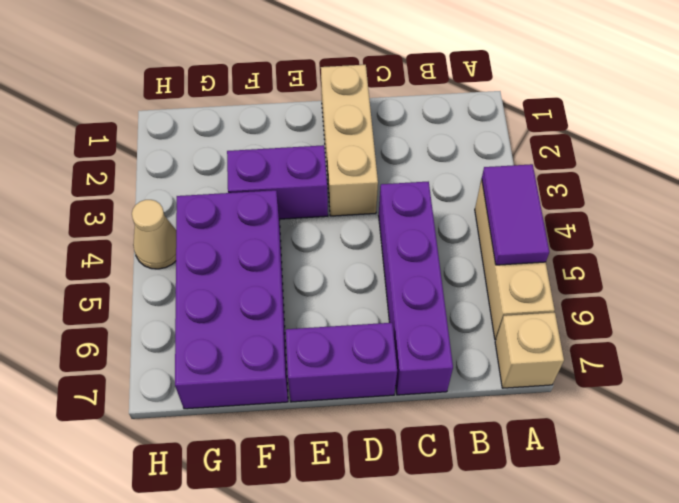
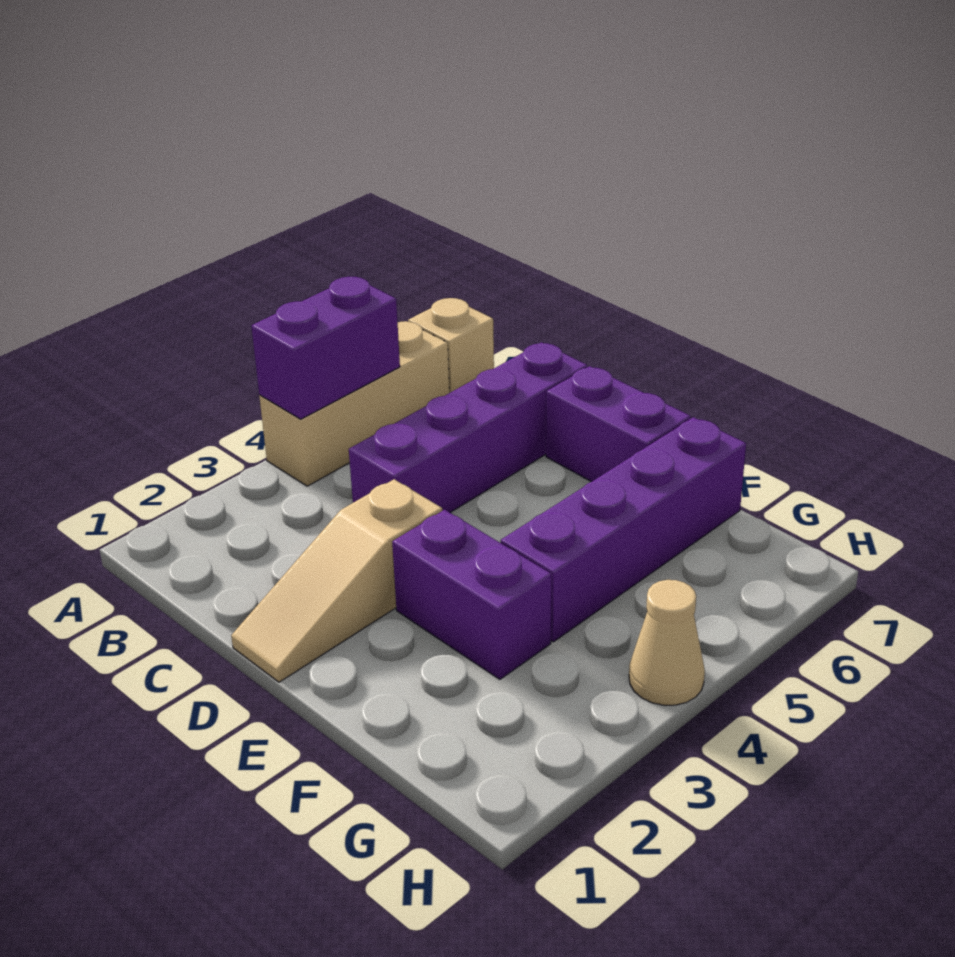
purple 1x2 tile [482,164,549,265] -> purple 1x2 brick [251,277,400,419]
tan 1x3 brick [321,65,378,216] -> tan 1x3 slope [231,479,442,682]
purple 2x4 brick [175,190,288,409] -> purple 1x4 brick [501,417,746,642]

